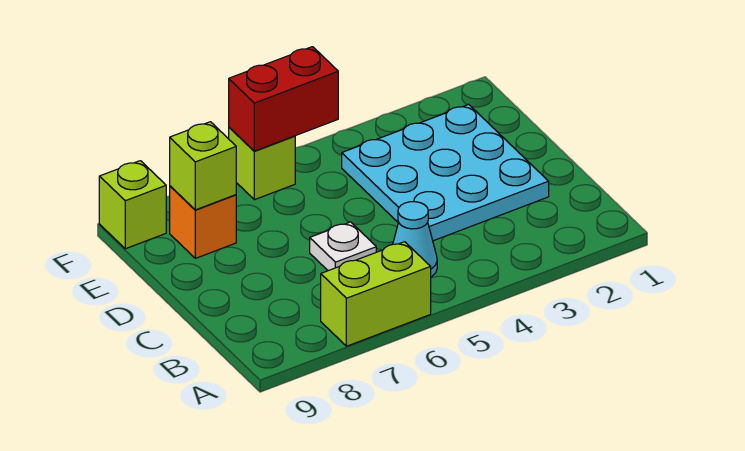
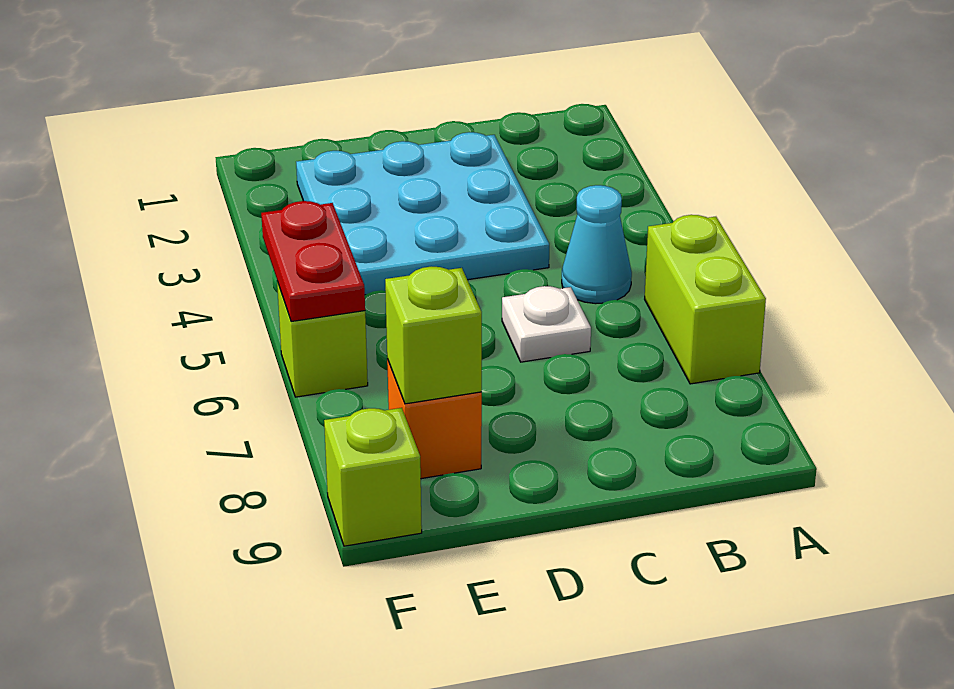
red 1x2 brick [229,47,338,151] -> red 1x2 plate [261,201,365,322]

